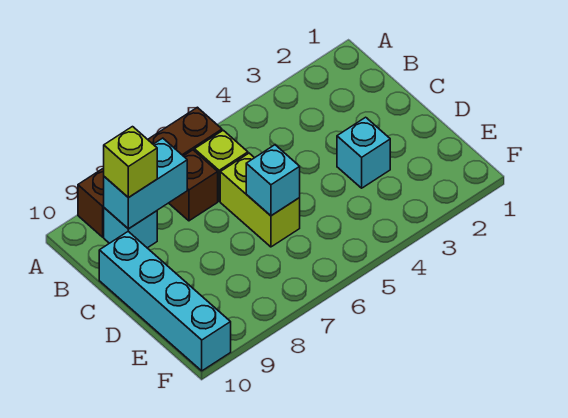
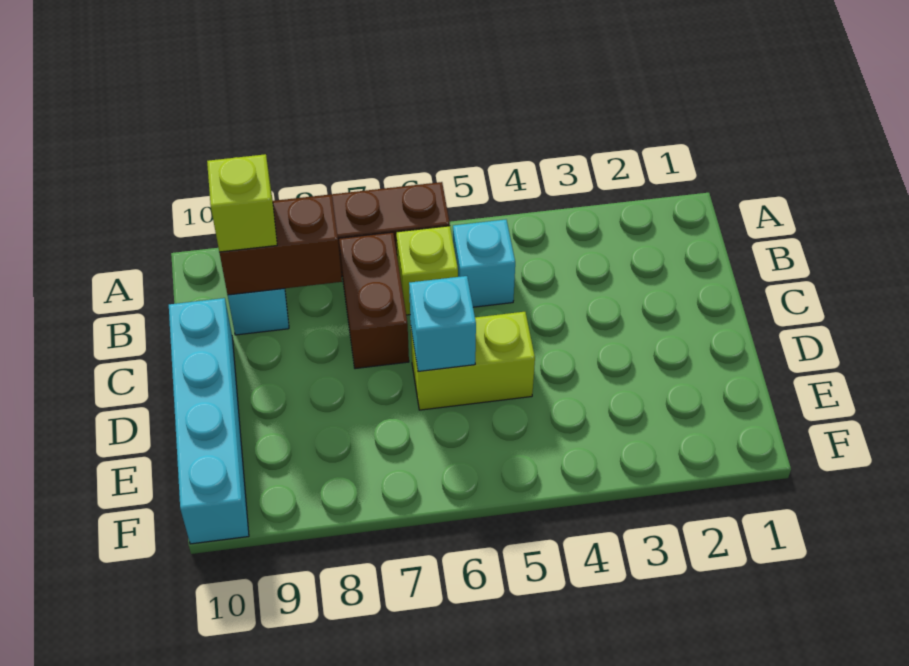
brown 1x1 brick [169,150,218,221] -> brown 1x2 brick [339,232,409,369]
cyan 1x2 brick [104,138,187,229] -> brown 1x2 brick [219,195,342,295]
lime 1x2 brick [220,153,300,247] -> lime 1x2 brick turned to [411,312,535,410]
cyan 1x1 brick [337,117,390,188] -> cyan 1x1 brick moved to [453,220,515,307]

